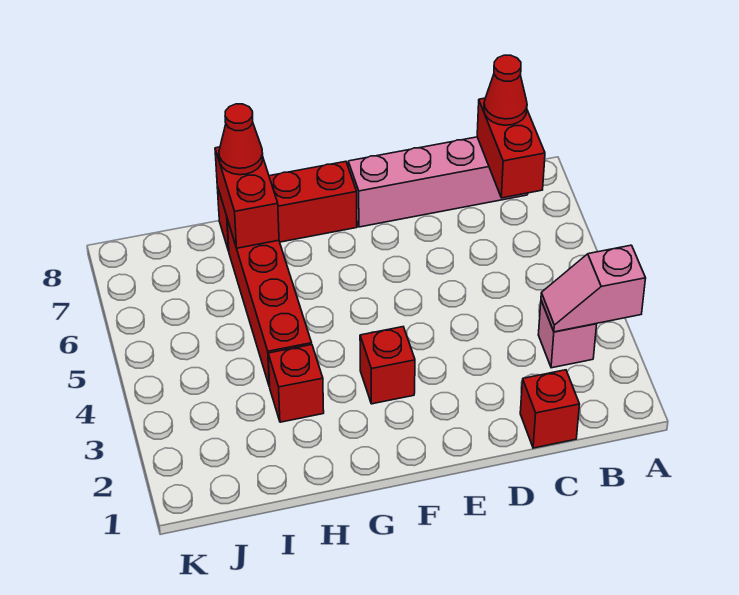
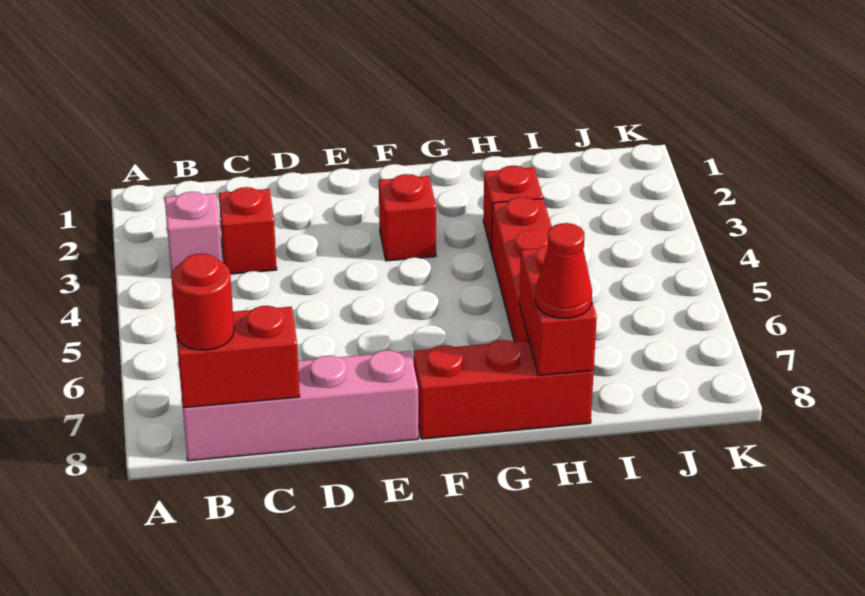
pink 1x2 slope [541,245,646,332] -> none
red 1x2 brick [477,98,545,198] -> red 1x2 brick turned to [176,306,300,408]
red 1x1 cone [484,55,527,125] -> red 1x1 round brick [171,254,234,350]
red 1x1 brick [520,370,580,448] -> red 1x1 brick moved to [219,187,277,274]

